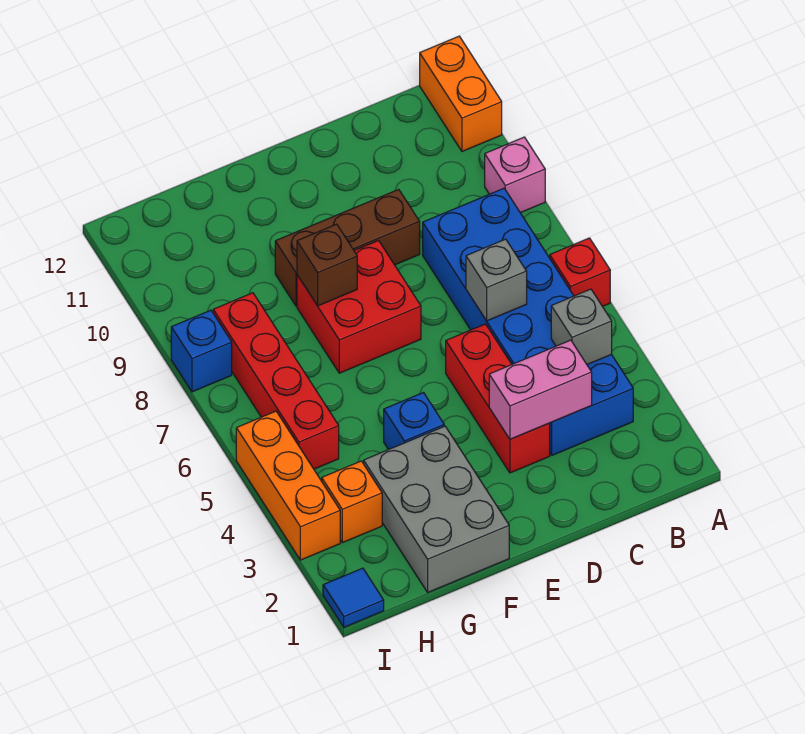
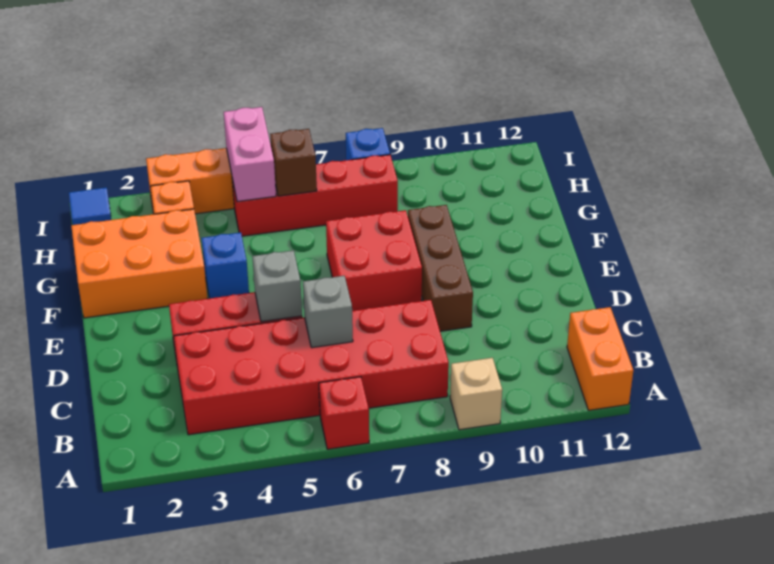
pink 1x1 brick [485,137,545,213] -> tan 1x1 brick [450,358,502,430]
orange 1x2 brick [420,36,502,151] -> orange 1x2 brick turned to [567,307,633,410]
blue 2x6 brick [423,188,633,455] -> red 2x6 brick [174,300,449,435]
grey 1x1 brick [551,289,612,364] -> grey 1x1 brick moved to [252,250,302,322]
pink 1x2 brick [489,340,592,439] -> pink 1x2 brick moved to [224,107,276,202]
grey 2x3 brick [364,426,509,592] -> orange 2x3 brick [71,209,207,318]
brown 1x1 brick [297,224,357,306] -> brown 1x1 brick moved to [270,129,317,196]

